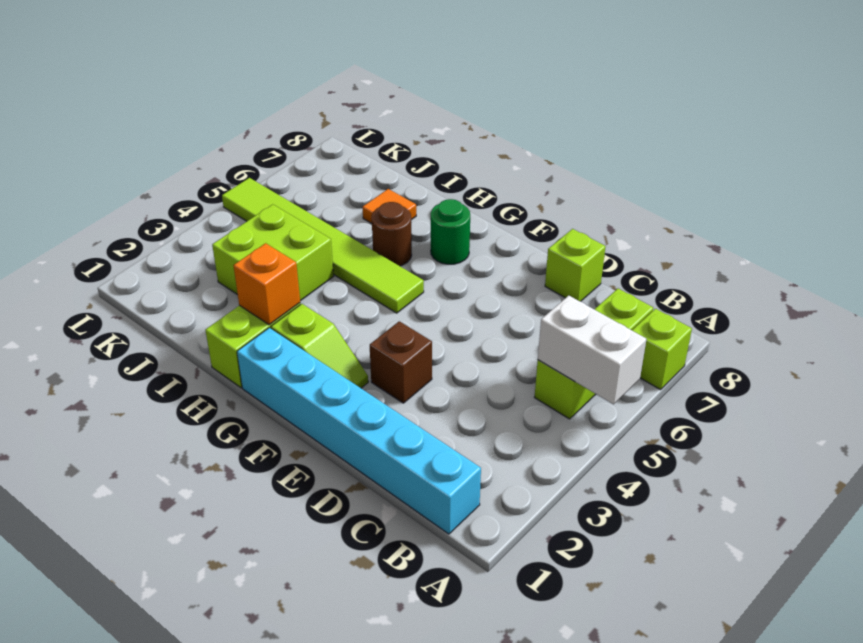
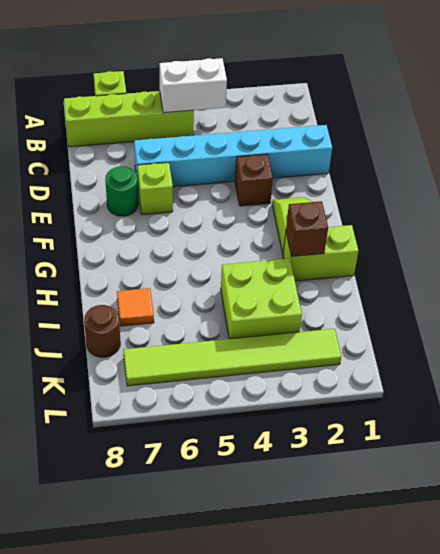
white 1x2 brick [538,296,646,404] -> white 1x2 brick turned to [160,58,227,113]
cyan 1x6 brick [237,328,481,534] -> cyan 1x6 brick turned to [134,125,332,187]
lime 1x3 brick [535,289,653,419] -> lime 1x4 brick [64,91,194,147]
lime 1x1 brick [545,229,606,301] -> lime 1x1 brick moved to [137,162,173,215]
lime 1x6 tile [222,178,424,313] -> lime 1x6 tile turned to [124,329,341,386]
green 1x1 round brick [431,199,470,264] -> green 1x1 round brick moved to [105,166,138,216]
orange 1x1 brick [233,243,300,325] -> brown 1x1 brick [286,201,328,257]
brown 1x1 round brick [372,202,412,266] -> brown 1x1 round brick moved to [84,305,120,357]

